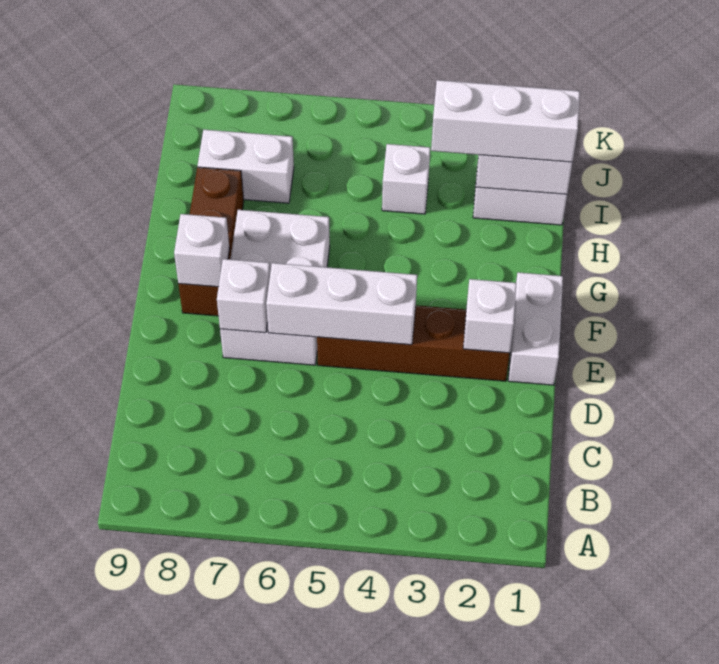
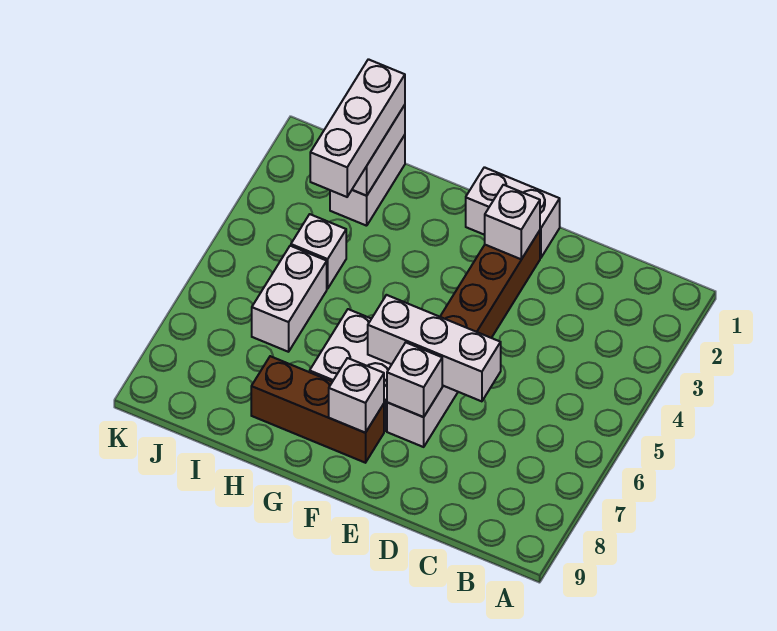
white 1x3 brick [266,263,417,345] -> white 1x3 brick turned to [368,295,501,401]
white 1x2 brick [198,130,294,203] -> white 1x2 brick moved to [252,246,327,352]

